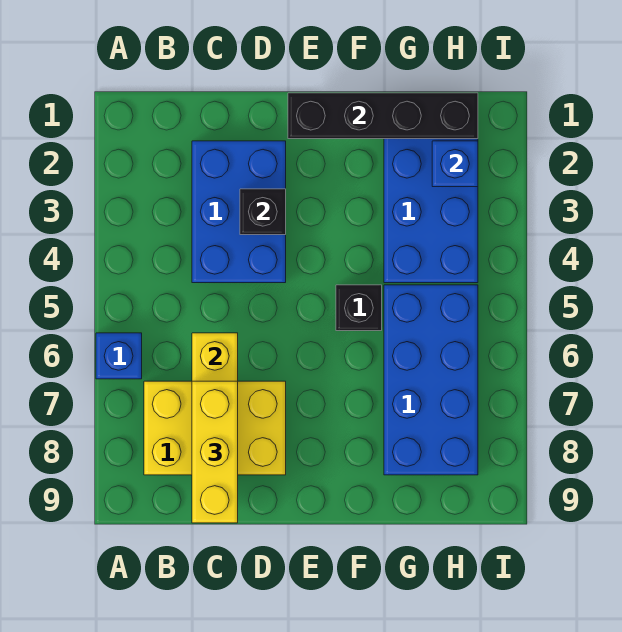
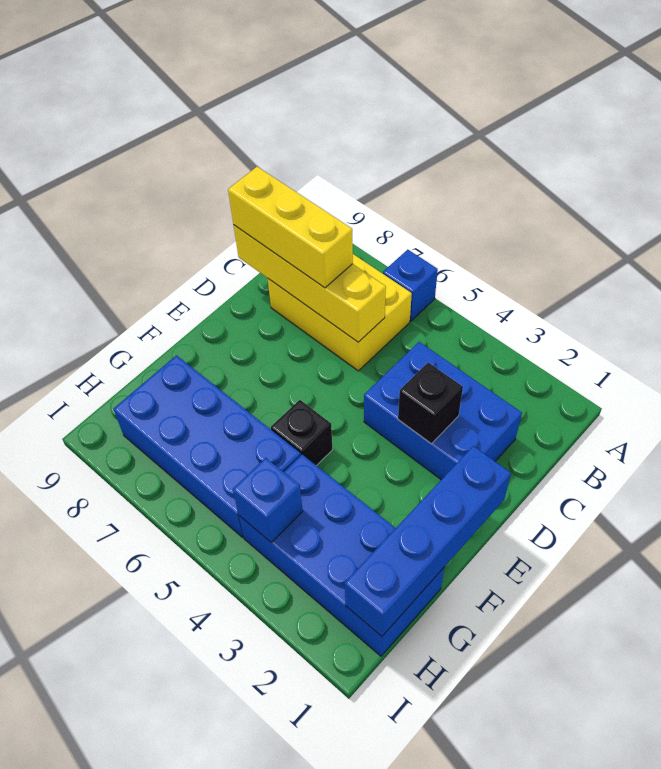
yellow 2x3 brick [144,381,286,475] -> yellow 2x3 brick turned to [268,254,412,371]
black 1x4 brick [288,93,478,139] -> blue 1x4 brick [345,446,511,636]
blue 1x1 brick [432,141,478,187] -> blue 1x1 brick moved to [233,458,303,543]

